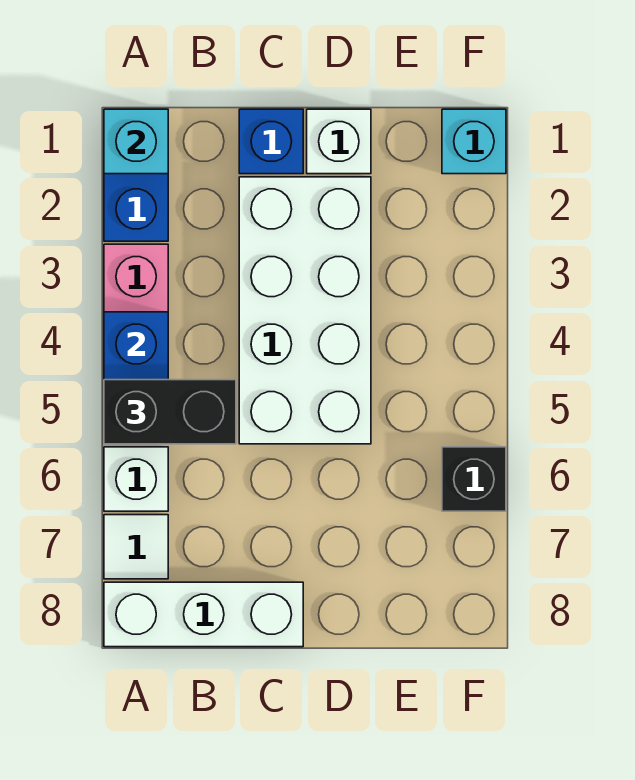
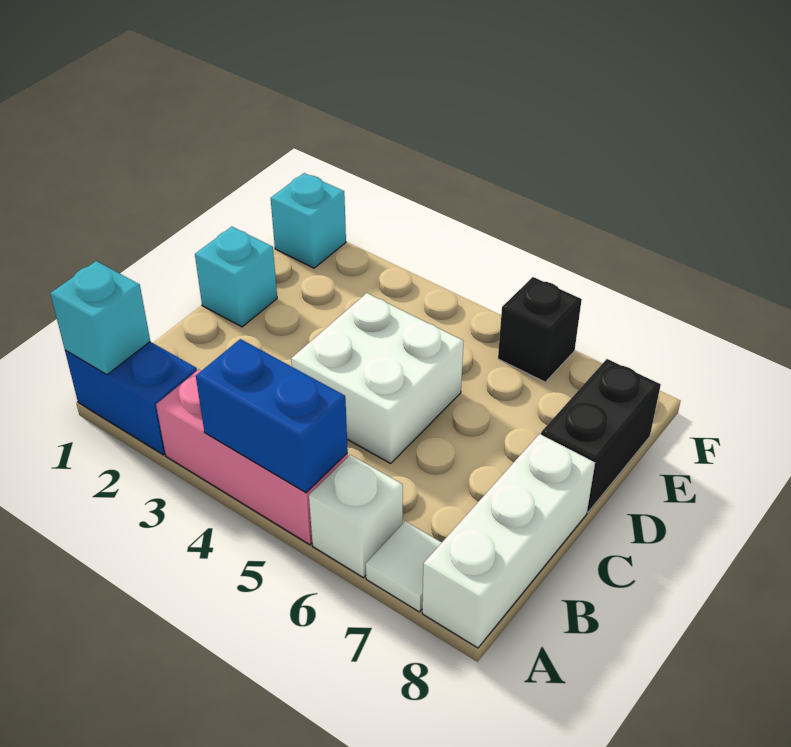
black 1x2 brick [104,380,236,444] -> black 1x2 brick moved to [541,359,661,512]
blue 1x1 brick [239,109,303,174] -> none
white 2x4 brick [239,177,371,444] -> white 2x2 brick [291,293,464,463]
white 1x1 brick [307,109,371,174] -> cyan 1x1 brick [195,227,277,327]

